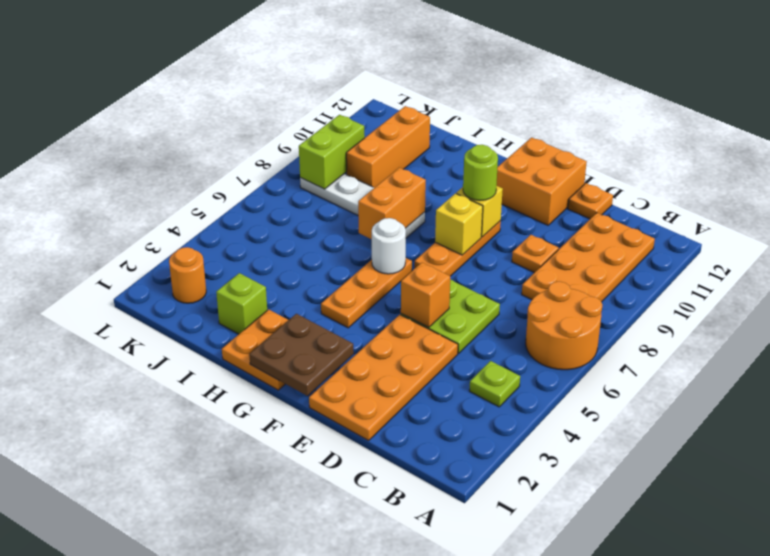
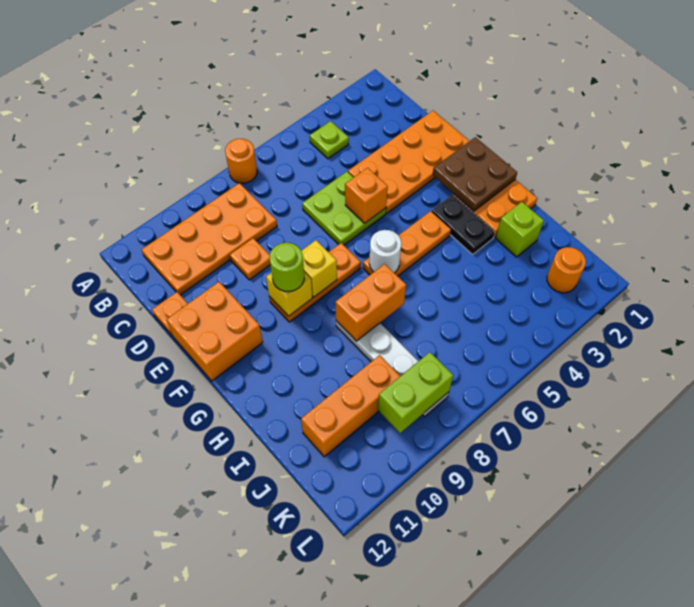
orange 2x2 round brick [526,282,602,370] -> orange 1x1 round brick [225,139,257,183]
none -> black 1x2 plate [431,195,495,254]

